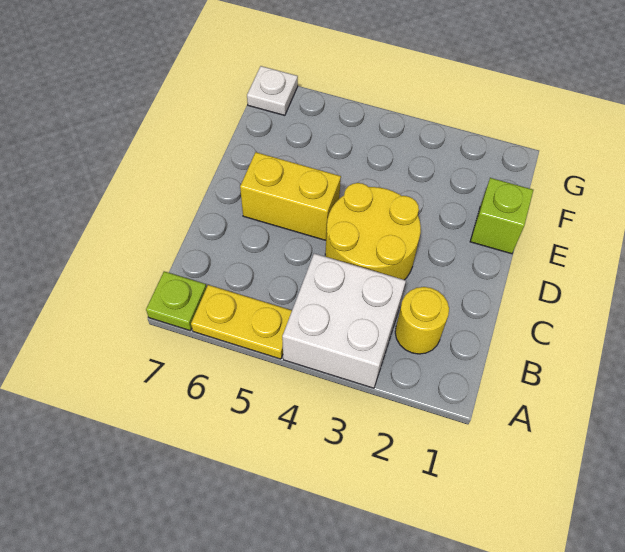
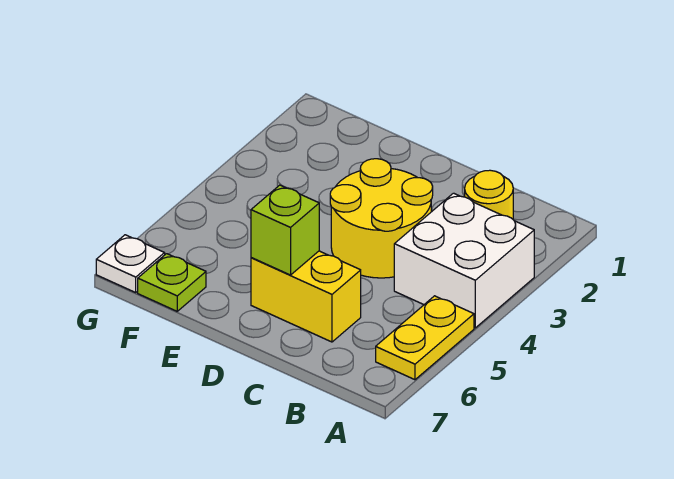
lime 1x1 plate [146,271,207,331] -> lime 1x1 plate moved to [138,254,206,311]
yellow 1x2 brick [240,152,341,240] -> yellow 1x2 brick turned to [251,251,361,342]
lime 1x1 brick [470,178,533,254] -> lime 1x1 brick moved to [251,185,319,275]

